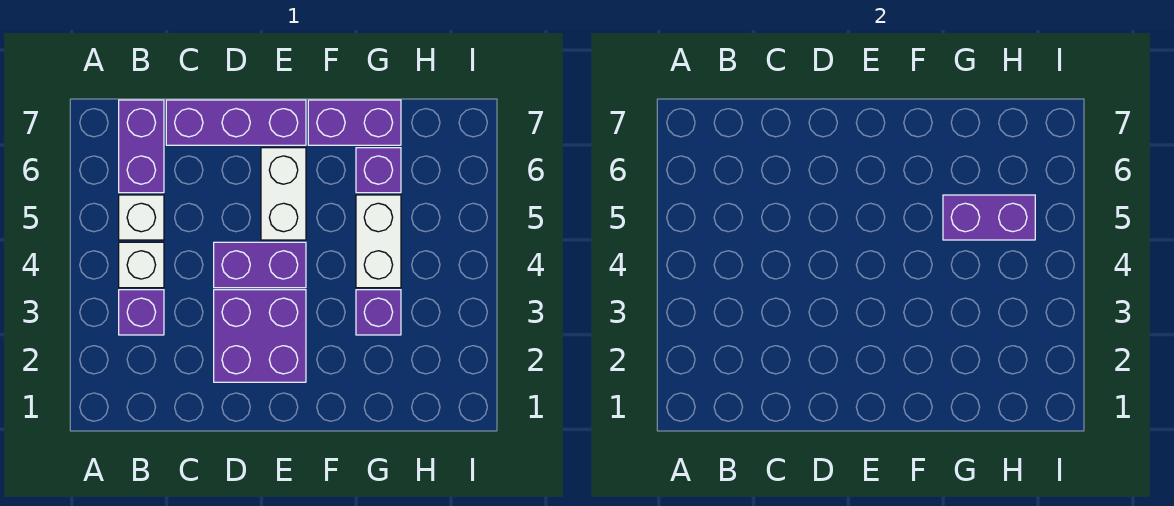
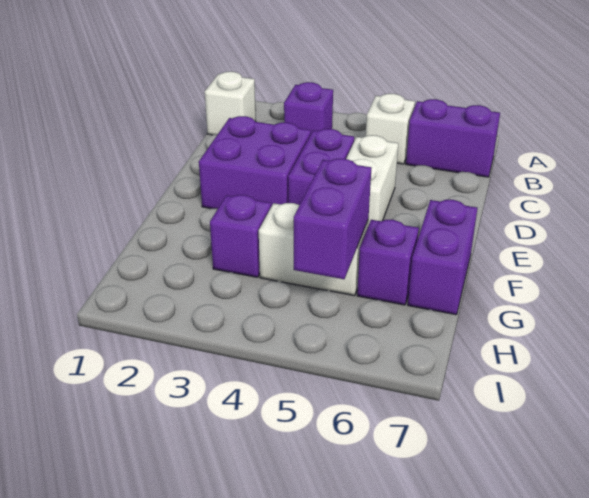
white 1x1 brick [119,242,164,288] -> white 1x1 brick moved to [205,72,256,135]
purple 1x3 brick [166,100,306,145] -> none
white 1x2 brick [261,148,306,240] -> white 1x2 brick turned to [346,135,398,226]

